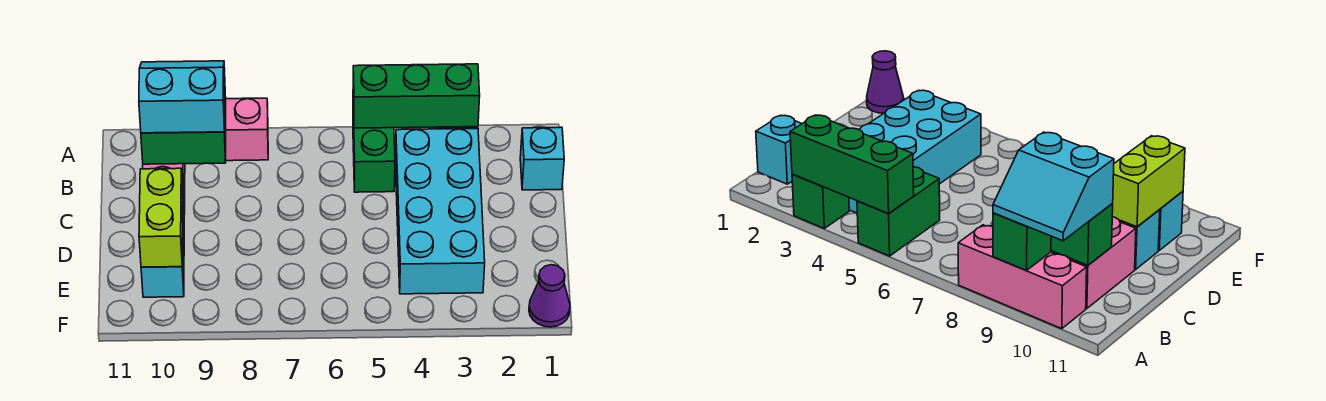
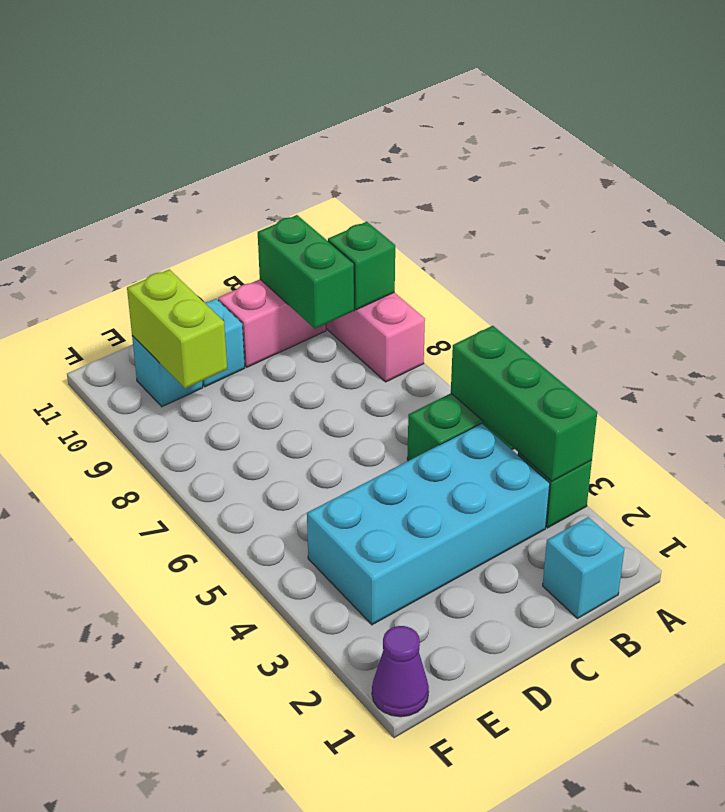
cyan 2x2 slope [139,61,224,133] -> none
lime 1x2 brick [139,168,183,267] -> lime 1x2 brick turned to [127,269,227,389]

